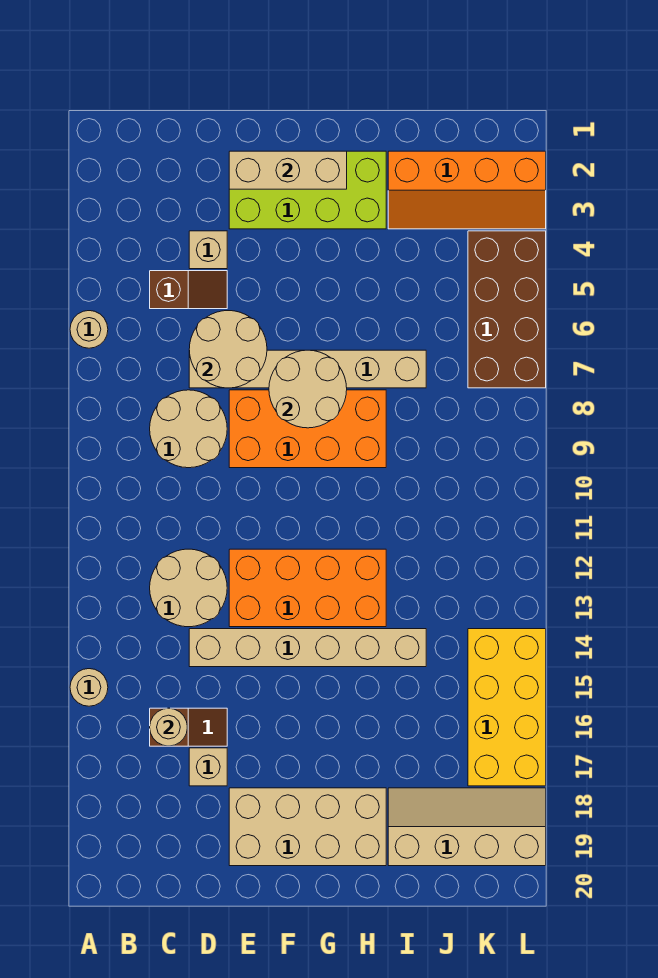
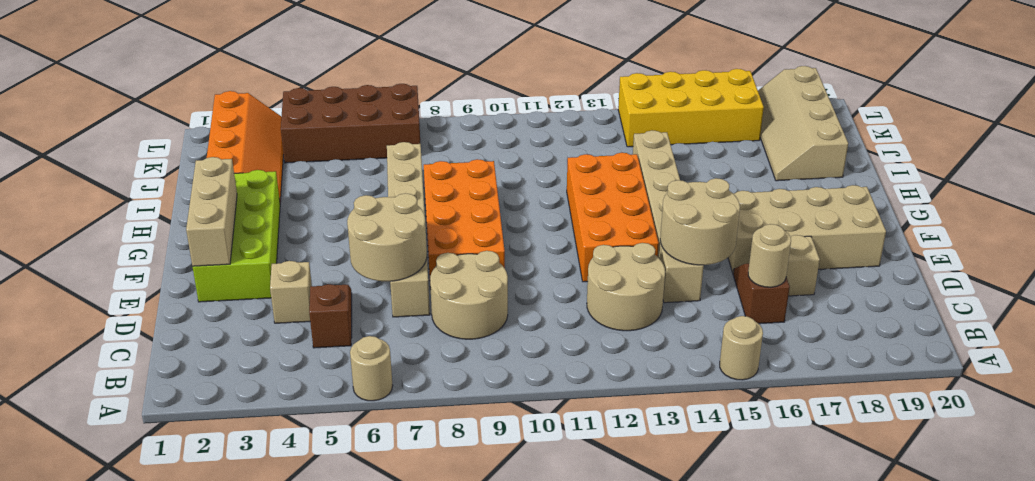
tan 2x4 brick [229,788,386,866] -> tan 2x4 brick turned to [728,185,886,273]
tan 2x2 round brick [269,350,347,428] -> tan 2x2 round brick moved to [660,178,740,265]

